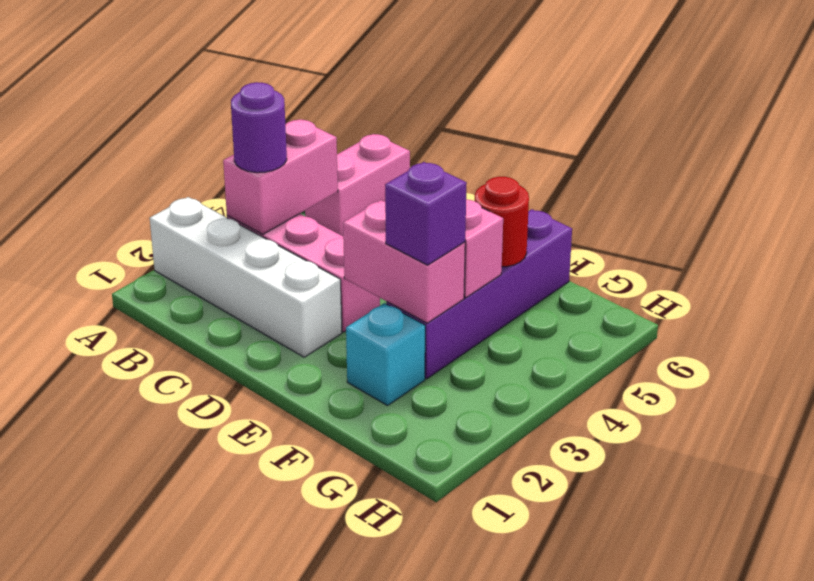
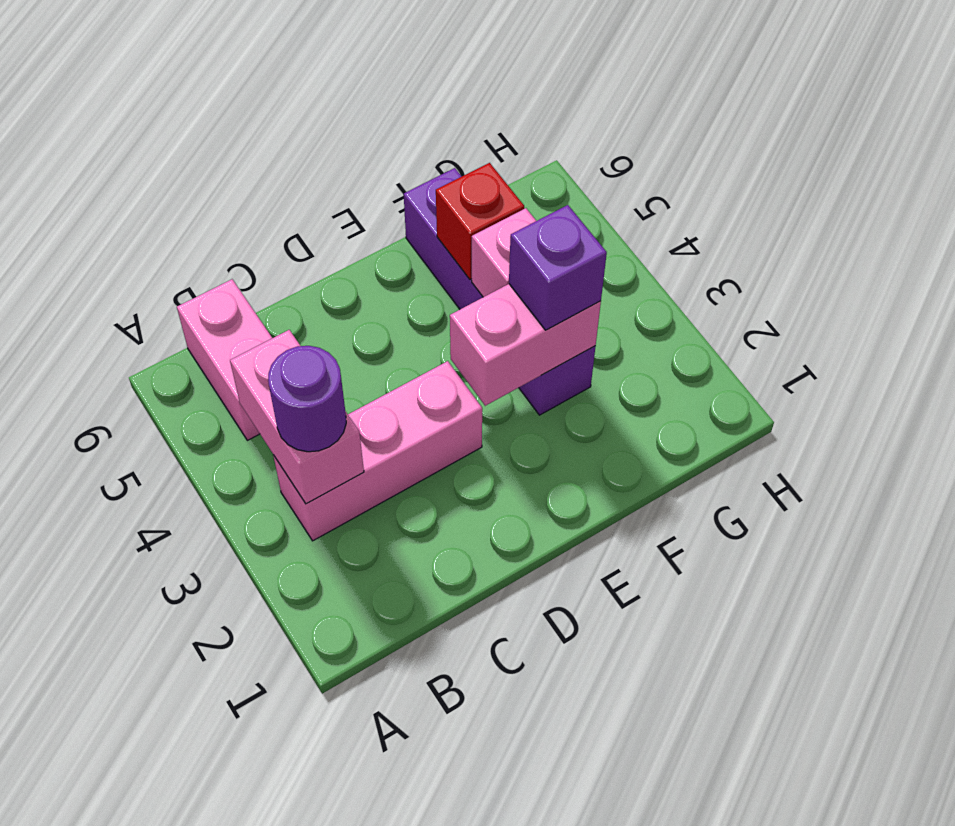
white 1x4 brick [150,197,342,357] -> none
cyan 1x1 brick [346,303,425,406] -> none
red 1x1 round brick [475,177,529,267] -> red 1x1 brick [436,163,524,280]

